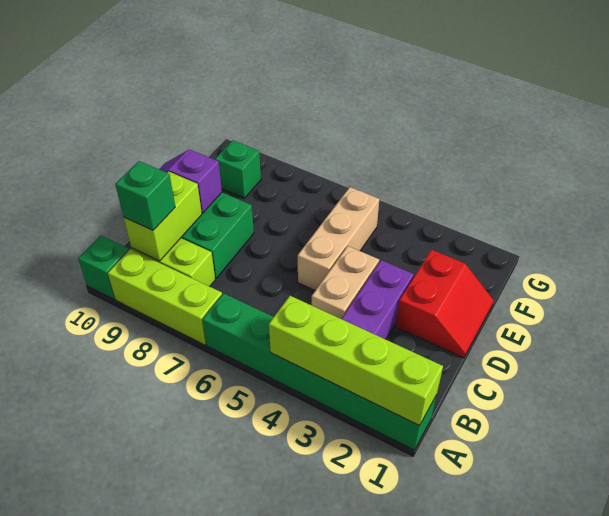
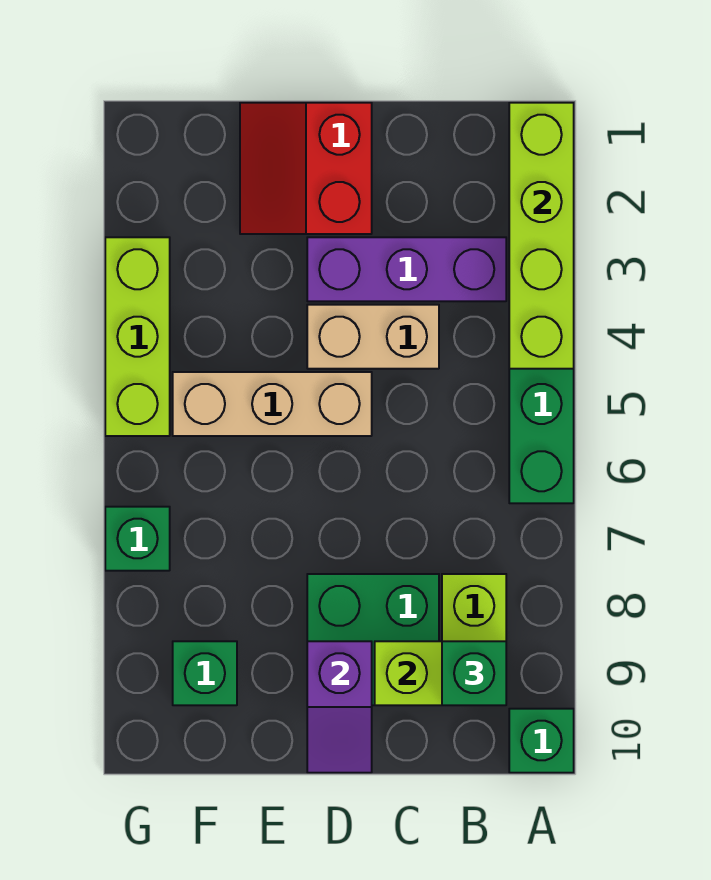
lime 1x3 brick [108,249,222,345] -> lime 1x3 brick moved to [105,237,170,436]
red 2x2 slope [396,250,494,358] -> red 2x2 slope turned to [240,103,372,234]
none -> green 1x1 brick [105,507,170,571]

